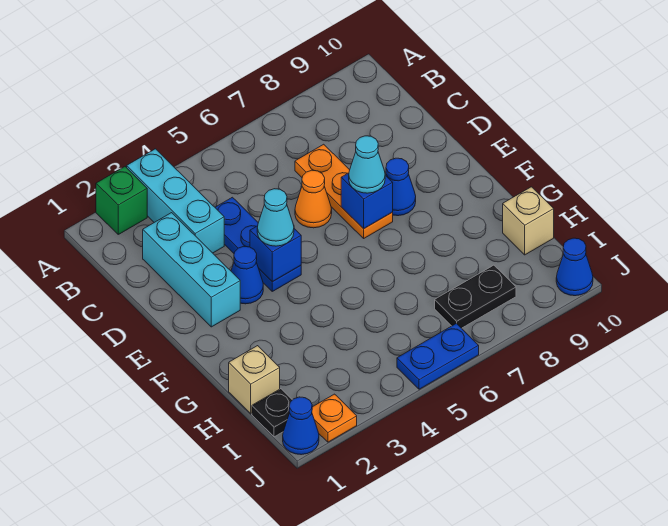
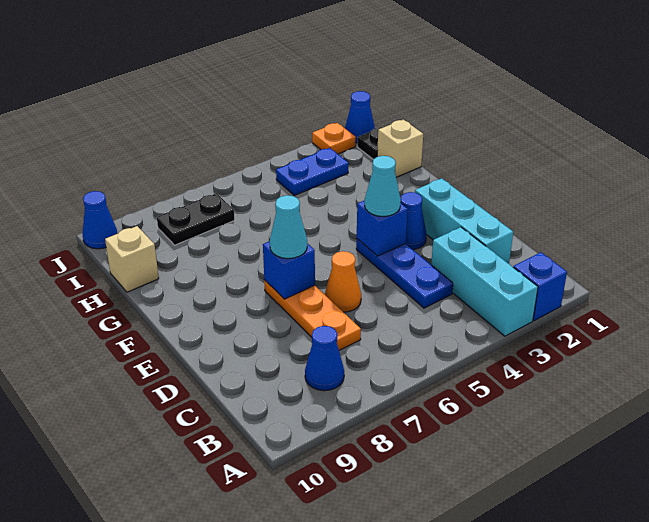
green 1x1 brick [96,167,147,234] -> blue 1x1 brick [513,252,567,321]
blue 1x1 cone [386,158,416,216] -> blue 1x1 cone moved to [305,326,344,391]
blue 1x2 plate [397,323,479,389] -> blue 1x2 plate moved to [276,148,348,195]

